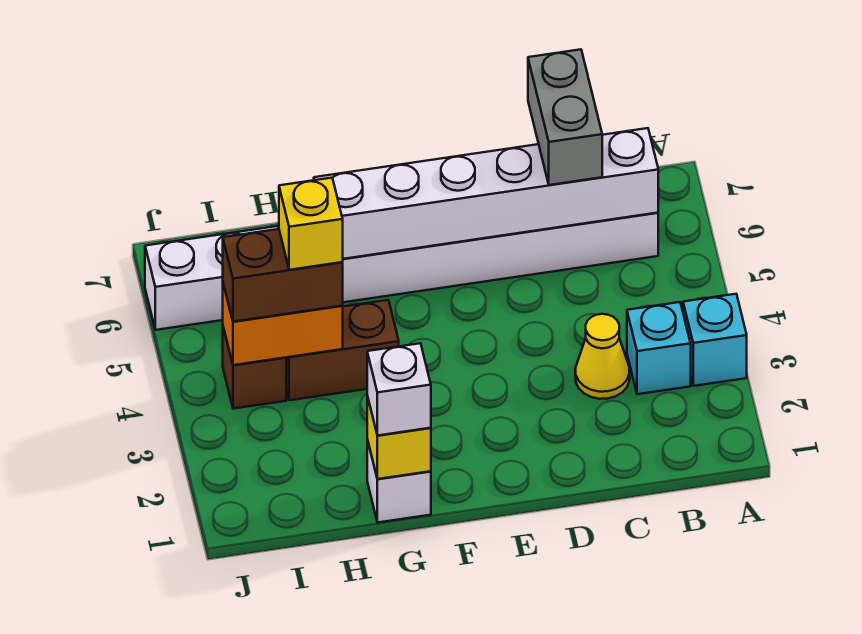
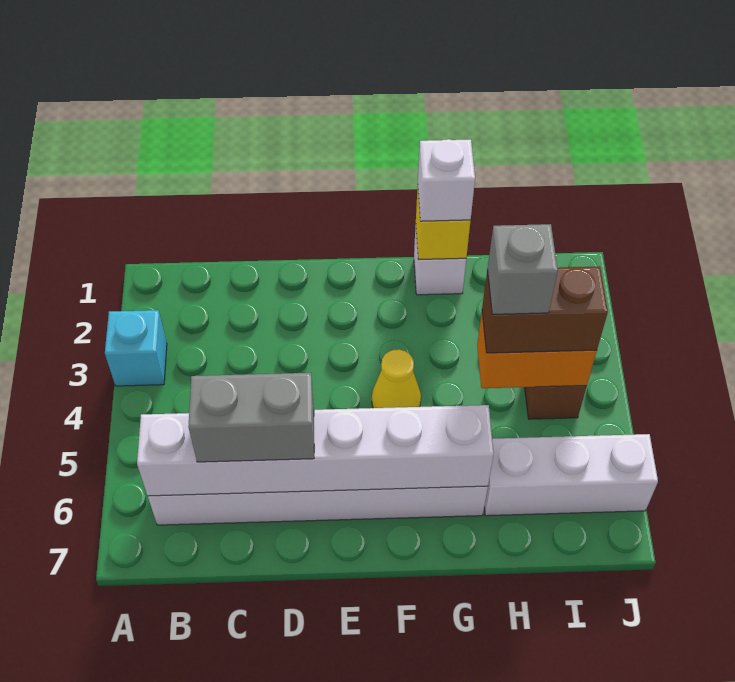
cyan 1x1 brick [627,302,691,394] -> none
yellow 1x1 cone [575,314,630,399] -> yellow 1x1 cone moved to [372,349,421,408]
grey 1x2 brick [528,49,602,185] -> grey 1x2 brick turned to [188,373,314,462]
brown 1x2 brick [286,300,399,400] -> none
yellow 1x1 brick [279,178,343,270] -> grey 1x1 brick [487,224,558,314]

